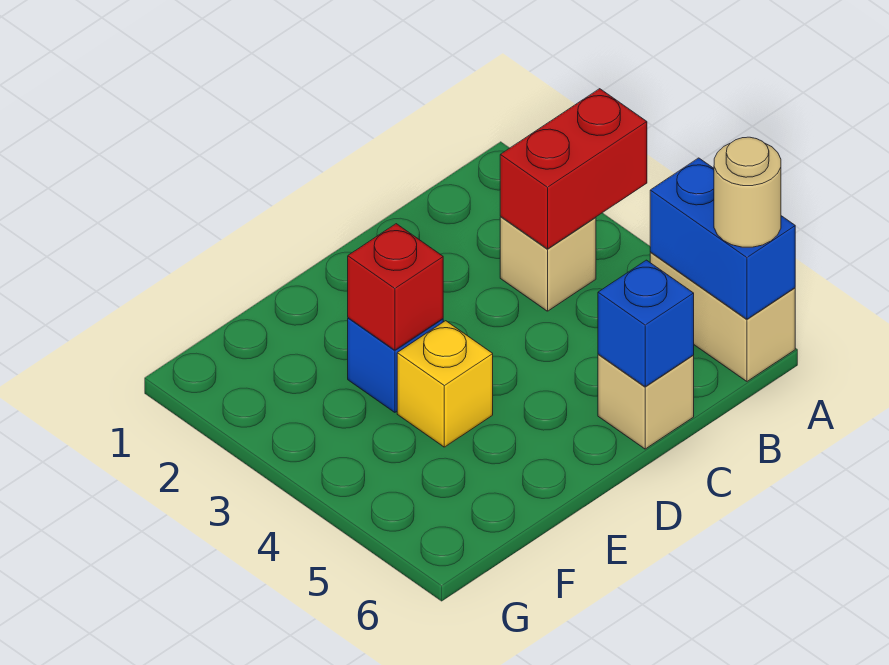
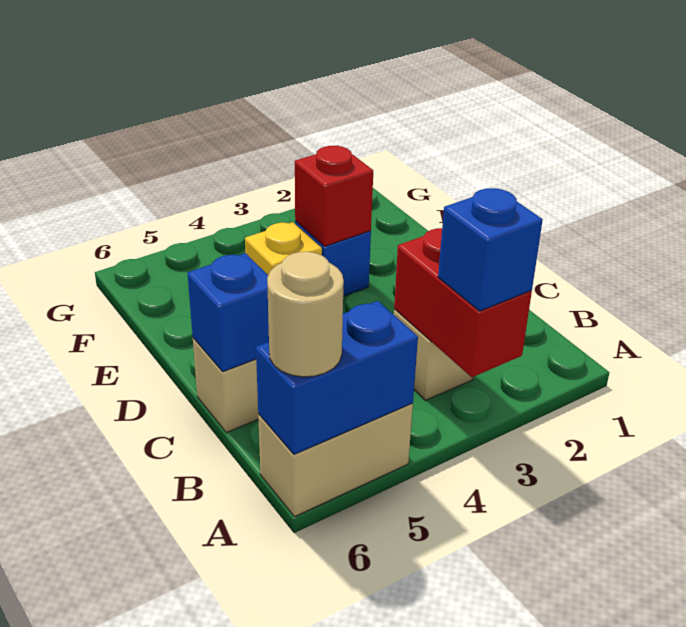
none -> blue 1x1 brick [438,188,543,311]

